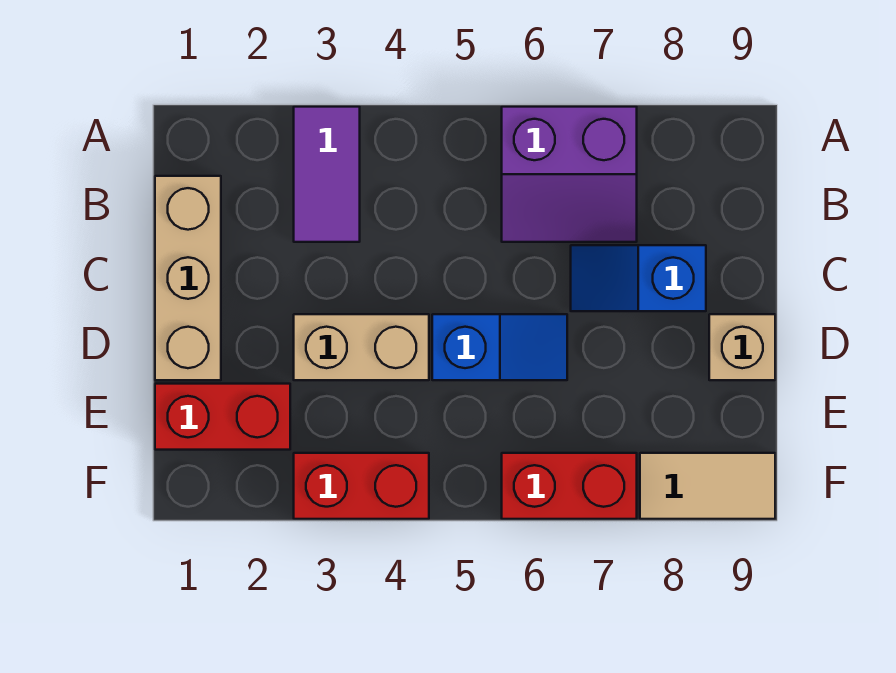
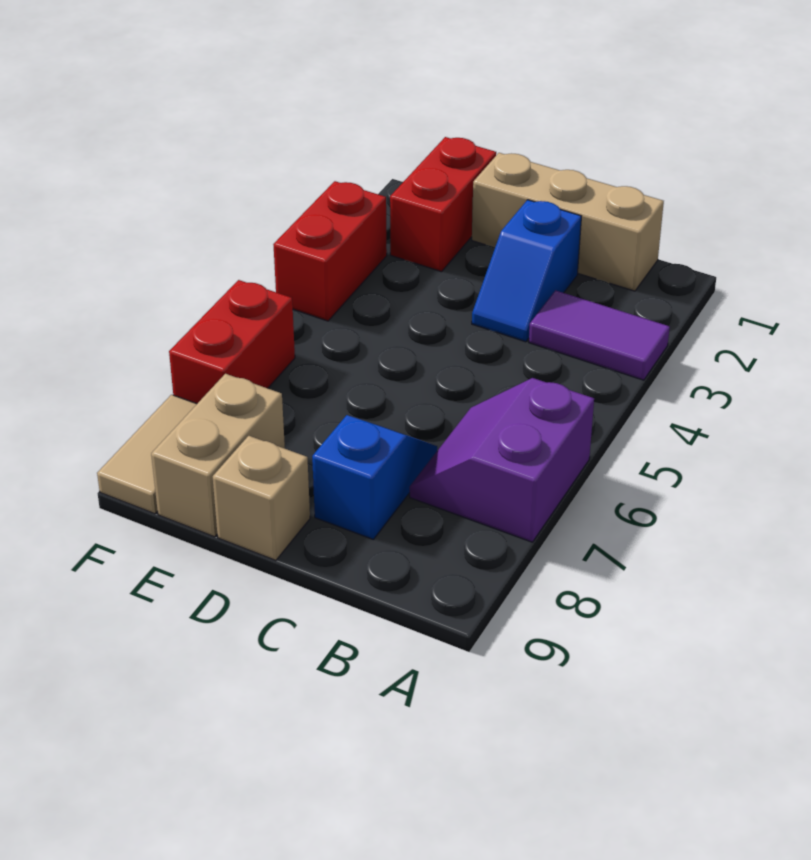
tan 1x2 brick [294,314,429,380] -> tan 1x2 brick moved to [151,374,285,537]
blue 1x2 slope [432,314,567,380] -> blue 1x2 slope moved to [472,200,581,342]

